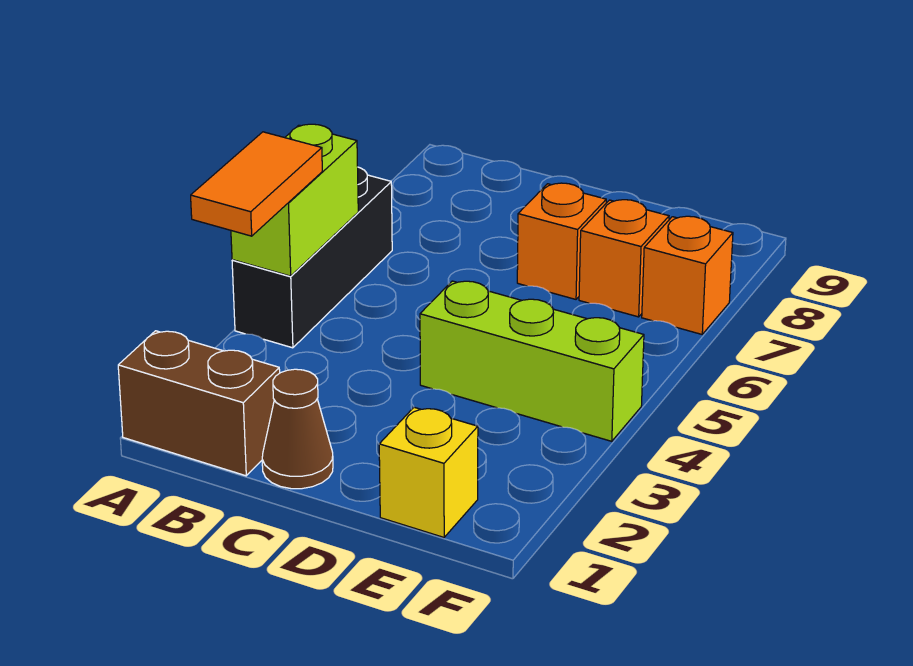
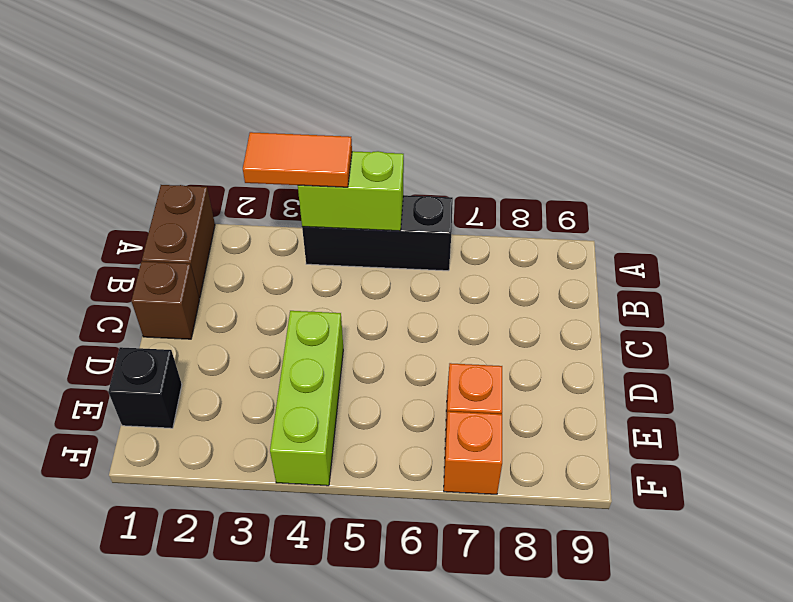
brown 1x1 cone [262,369,333,489] -> brown 1x1 brick [131,262,199,339]
orange 1x1 brick [517,183,606,299] -> none
yellow 1x1 brick [379,407,478,537] -> black 1x1 brick [108,347,182,428]

